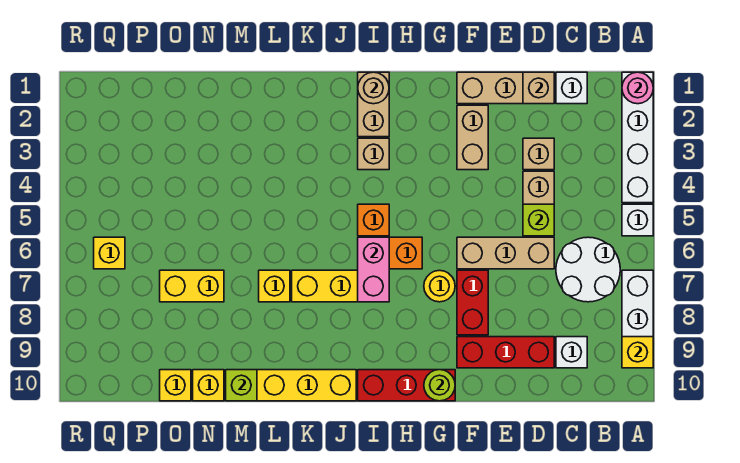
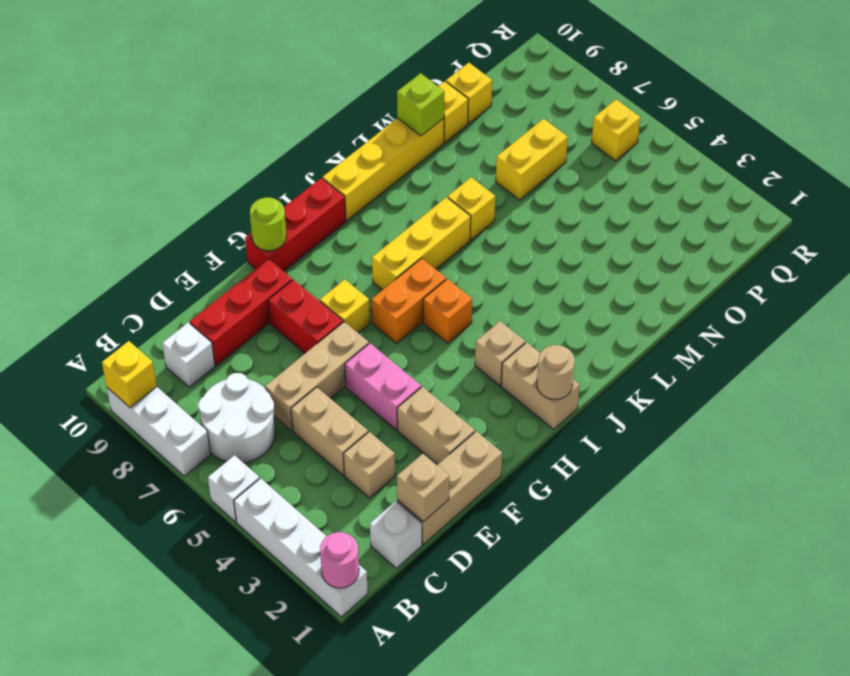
lime 1x1 brick [523,204,554,236] -> none
yellow 1x1 round brick [424,270,455,302] -> yellow 1x1 brick [320,279,370,333]
pink 1x2 brick [358,237,389,302] -> pink 1x2 brick moved to [345,343,421,430]

